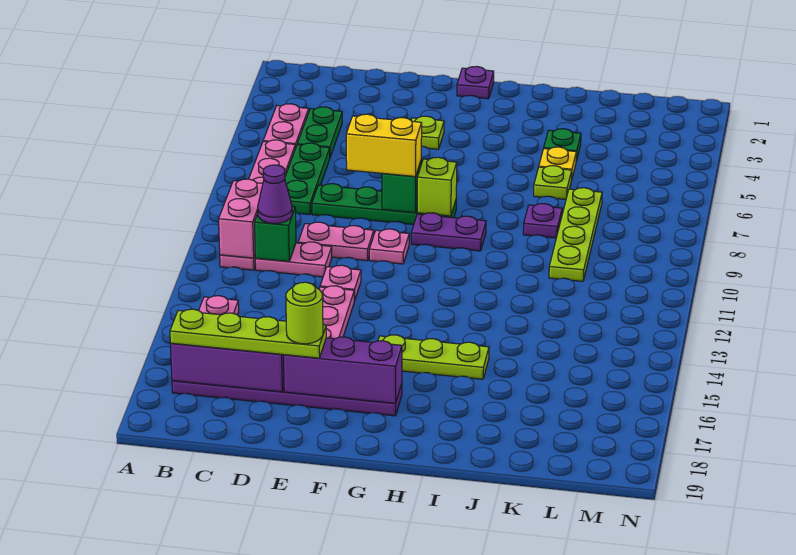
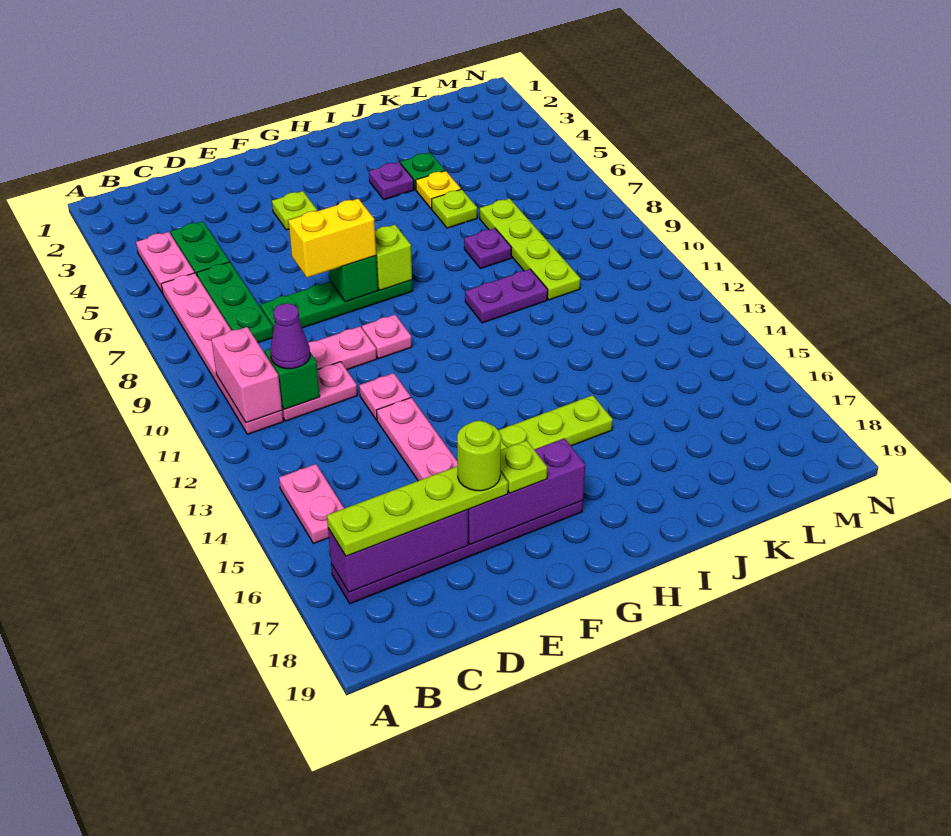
none -> lime 1x1 plate [500,440,547,493]
purple 1x1 plate [457,66,494,99] -> purple 1x1 plate moved to [369,162,414,200]
purple 1x2 plate [411,213,486,251] -> purple 1x2 plate moved to [465,269,548,323]

